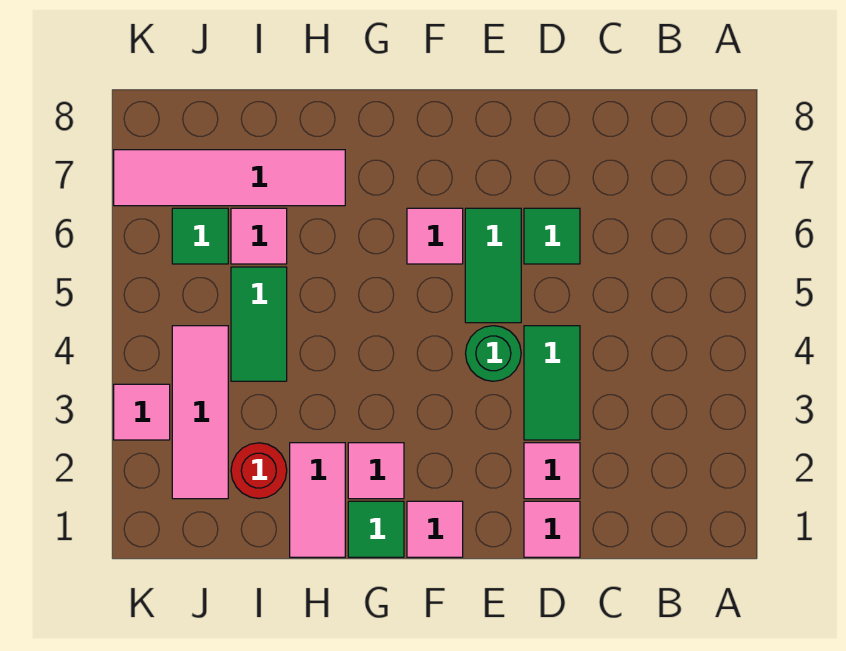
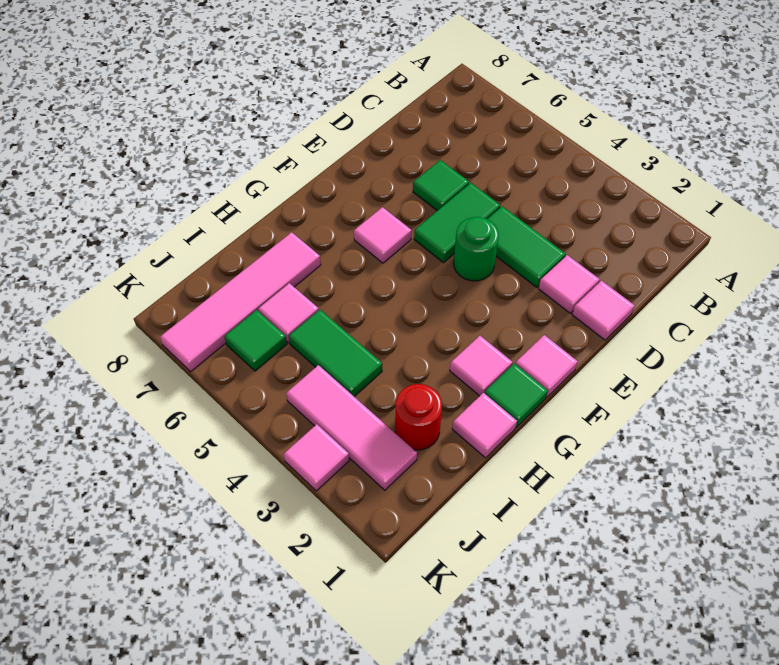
green 1x2 tile [465,208,521,323] -> green 1x2 tile turned to [414,183,500,263]
pink 1x2 tile [290,443,345,557] -> pink 1x1 tile [452,393,517,458]

